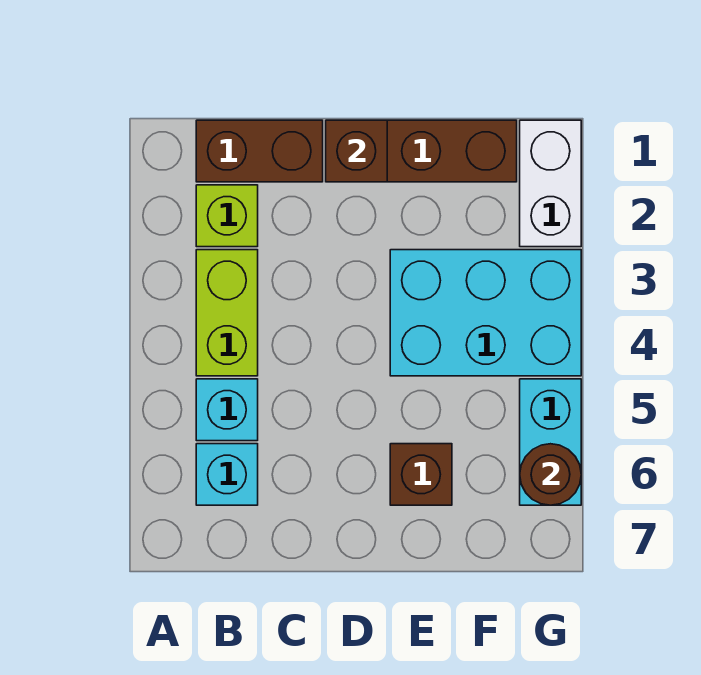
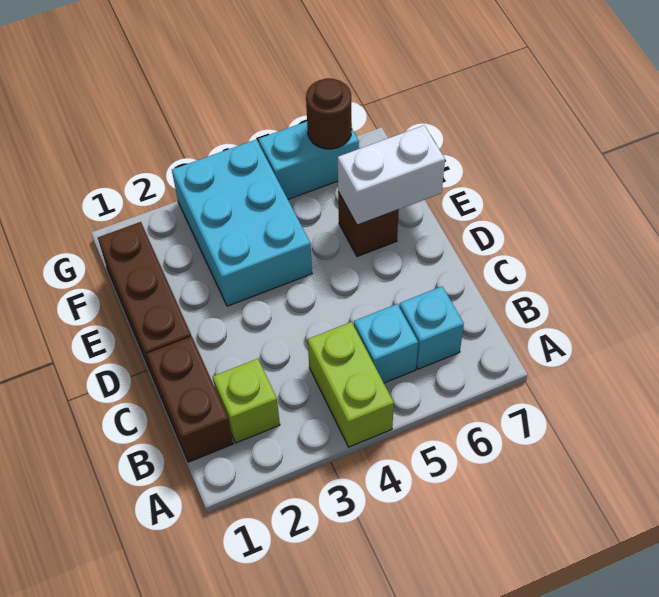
lime 1x2 brick [196,250,258,376] -> lime 1x2 brick turned to [307,322,394,447]
brown 1x1 brick [326,120,387,182] -> none
white 1x2 brick [520,120,581,247] -> white 1x2 brick moved to [338,125,445,225]

